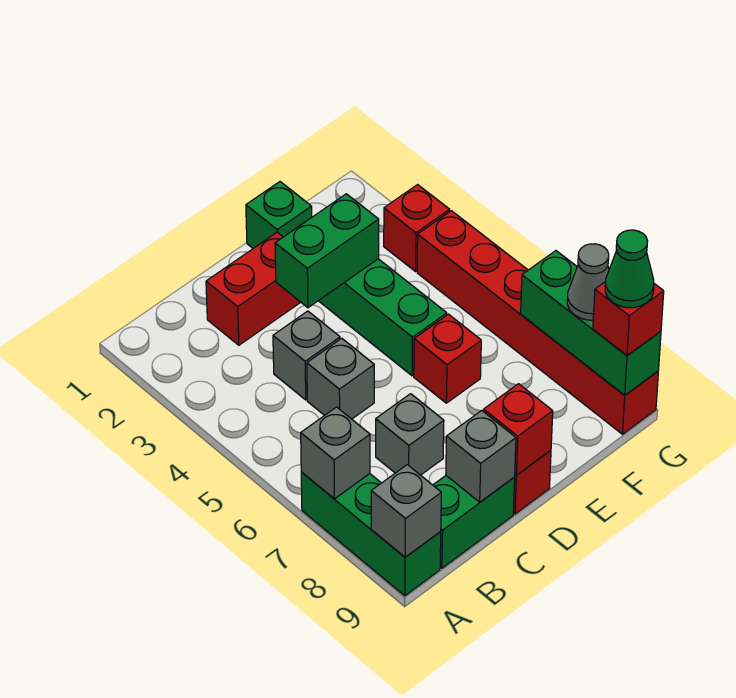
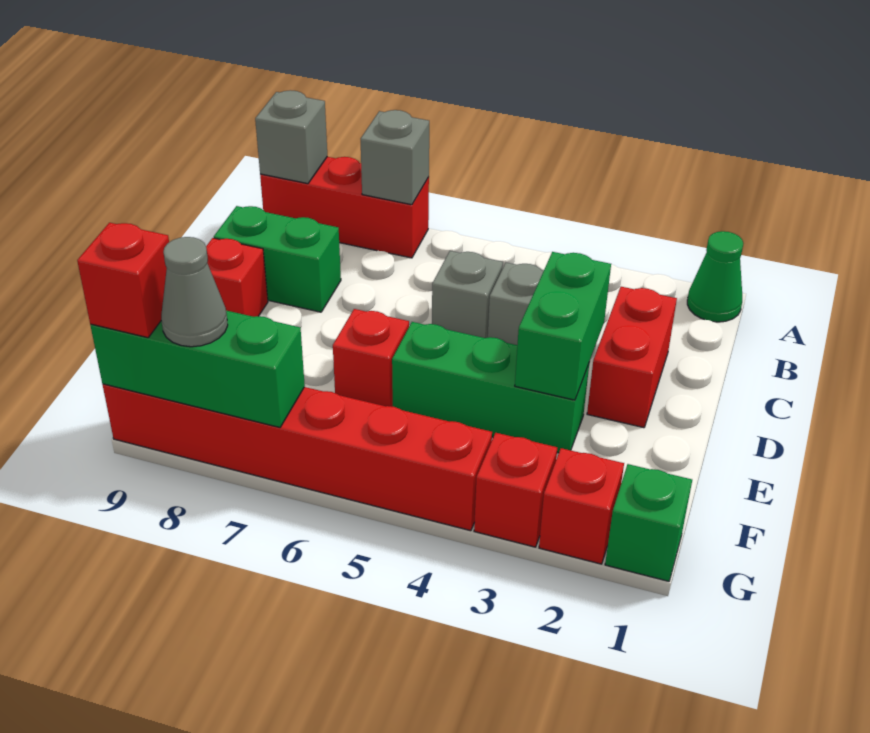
green 1x3 brick [301,472,441,596] -> red 1x3 brick [260,157,429,258]
green 1x2 brick [433,476,515,568] -> green 1x2 brick turned to [214,206,341,312]
grey 1x1 brick [376,394,444,475] -> none
grey 1x1 brick [446,410,516,502] -> none
red 1x1 brick [484,384,553,475] -> red 1x1 brick moved to [539,448,624,564]
green 1x1 brick [246,182,312,248] -> green 1x1 brick moved to [605,464,692,581]
green 1x1 cone [605,230,654,308] -> green 1x1 cone moved to [687,231,743,322]

